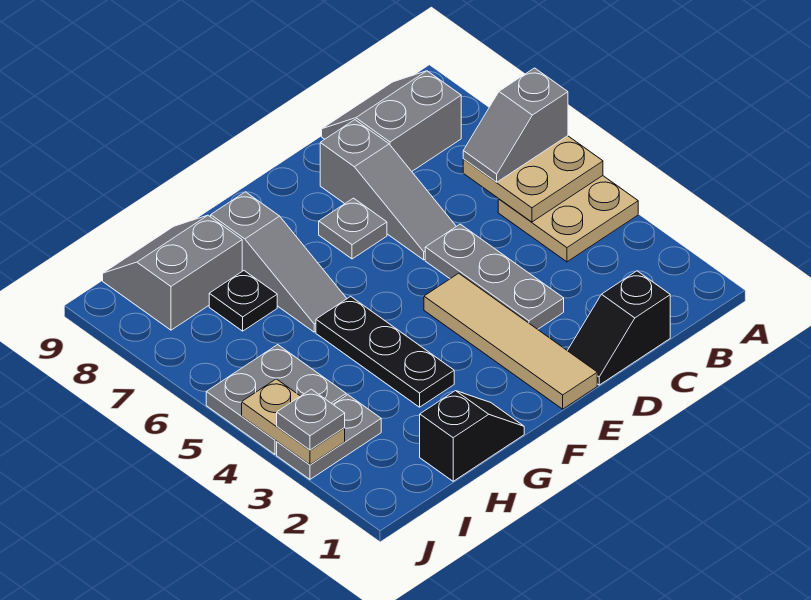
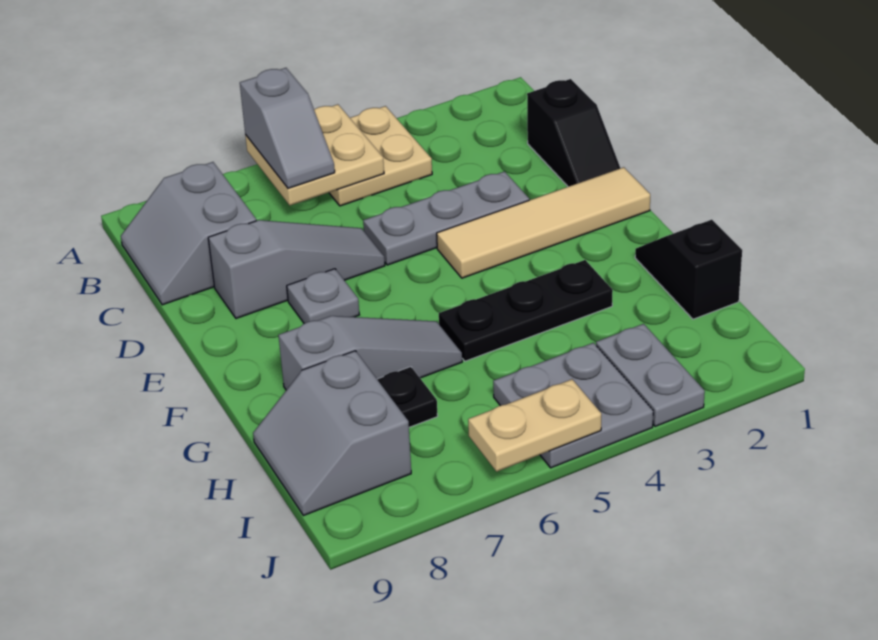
tan 1x2 plate [242,379,345,465] -> tan 1x2 plate moved to [468,379,601,471]
grey 1x1 plate [277,389,345,450] -> none

